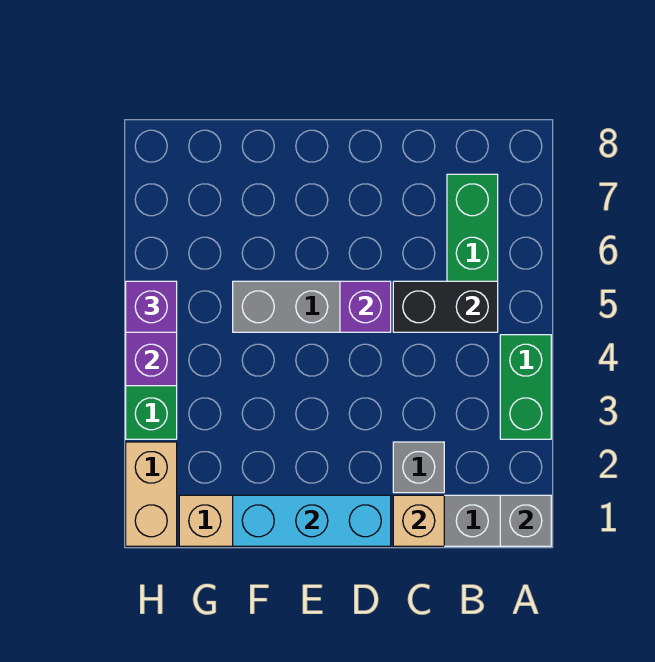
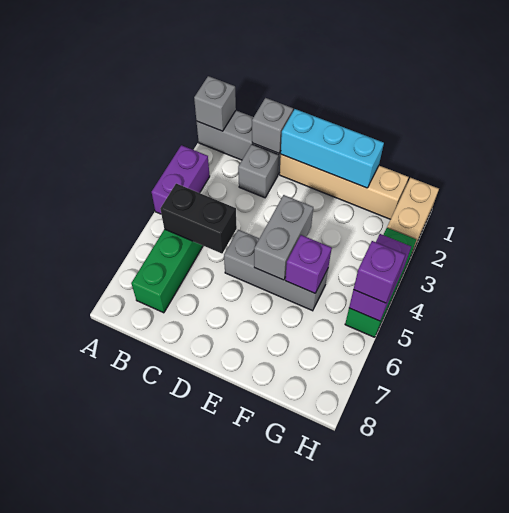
green 1x2 brick [500,335,551,439] -> purple 1x2 brick [152,145,210,214]
tan 1x1 brick [393,495,444,546] -> grey 1x1 brick [252,98,293,153]
purple 1x1 brick [340,281,391,332] -> purple 1x1 brick moved to [285,235,332,293]
none -> grey 1x2 brick [254,195,313,280]

